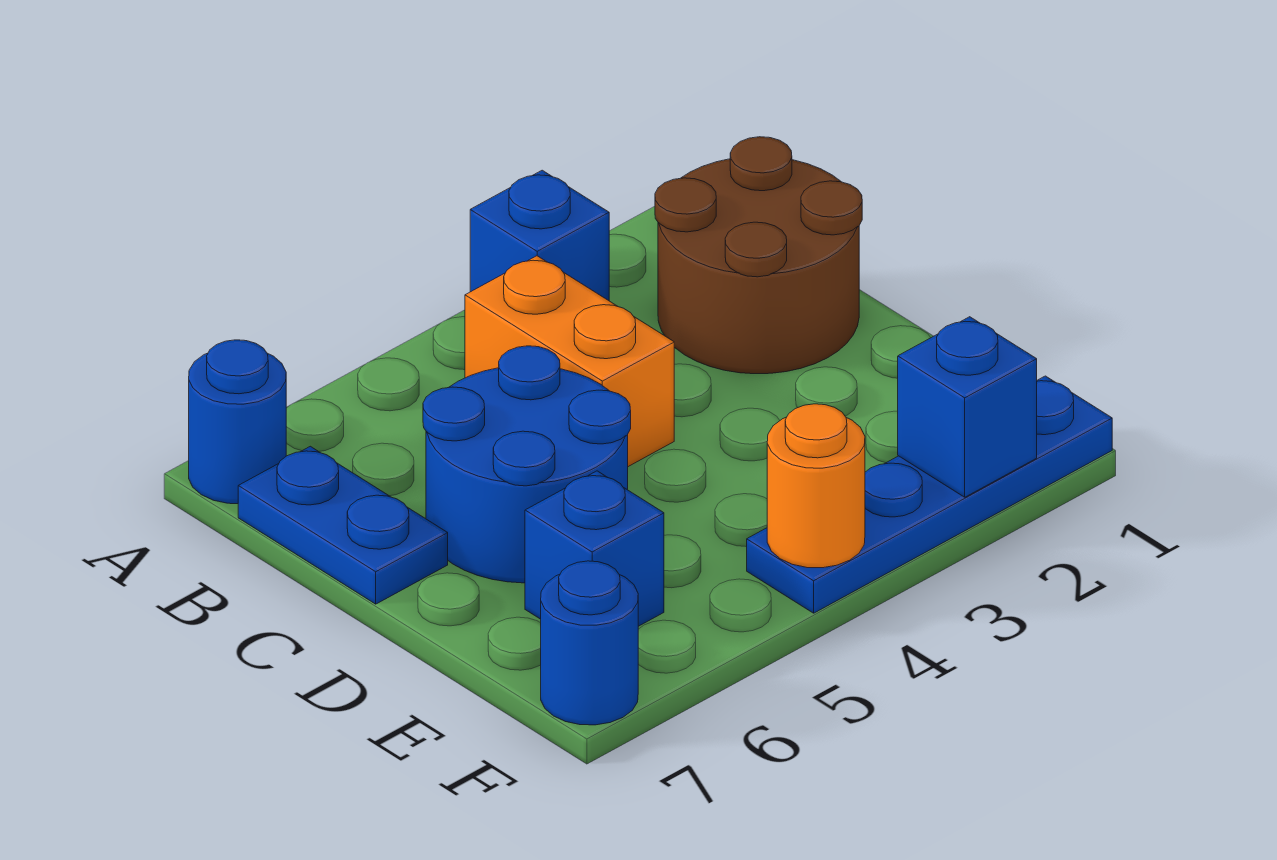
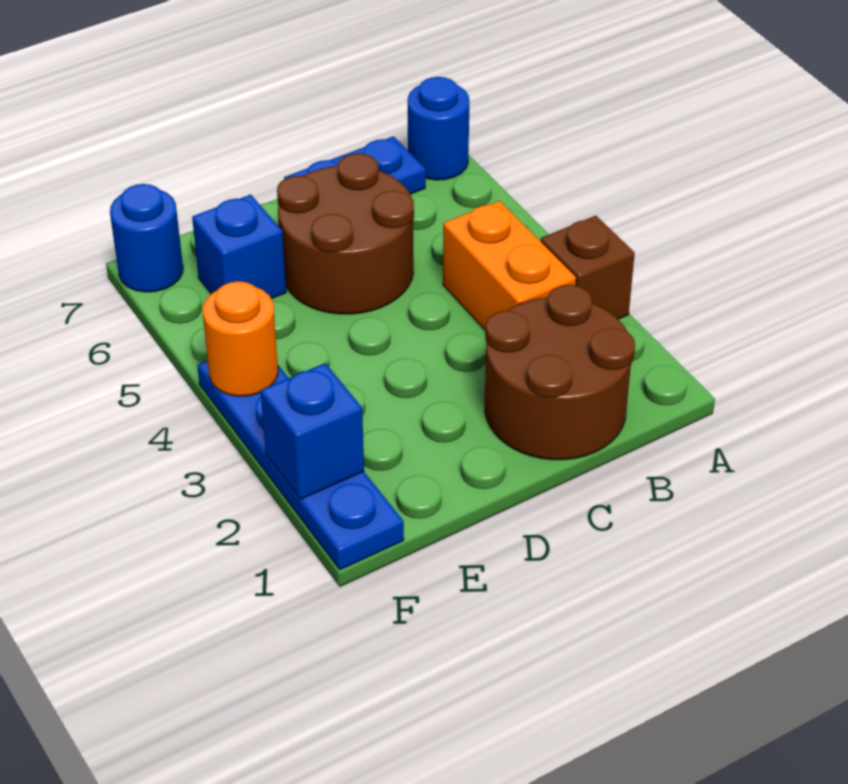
blue 1x1 brick [470,170,609,301] -> brown 1x1 brick [541,216,635,319]
orange 1x2 brick [465,256,674,467] -> orange 1x2 brick turned to [443,201,576,330]
blue 2x2 round brick [423,346,631,583] -> brown 2x2 round brick [277,153,414,314]

